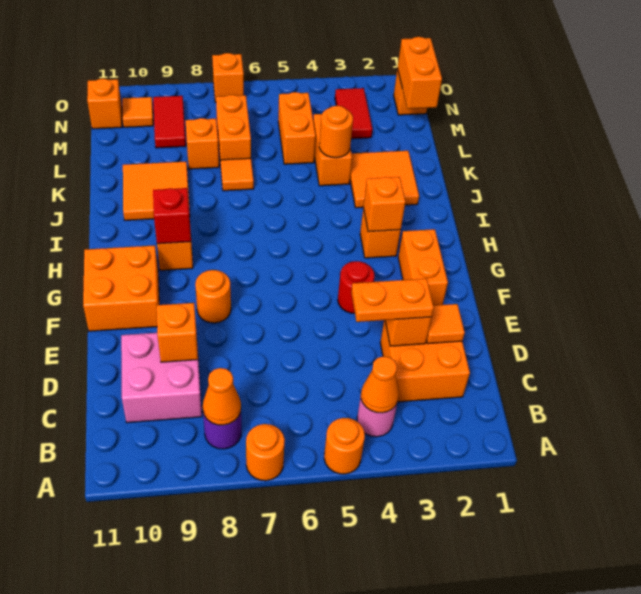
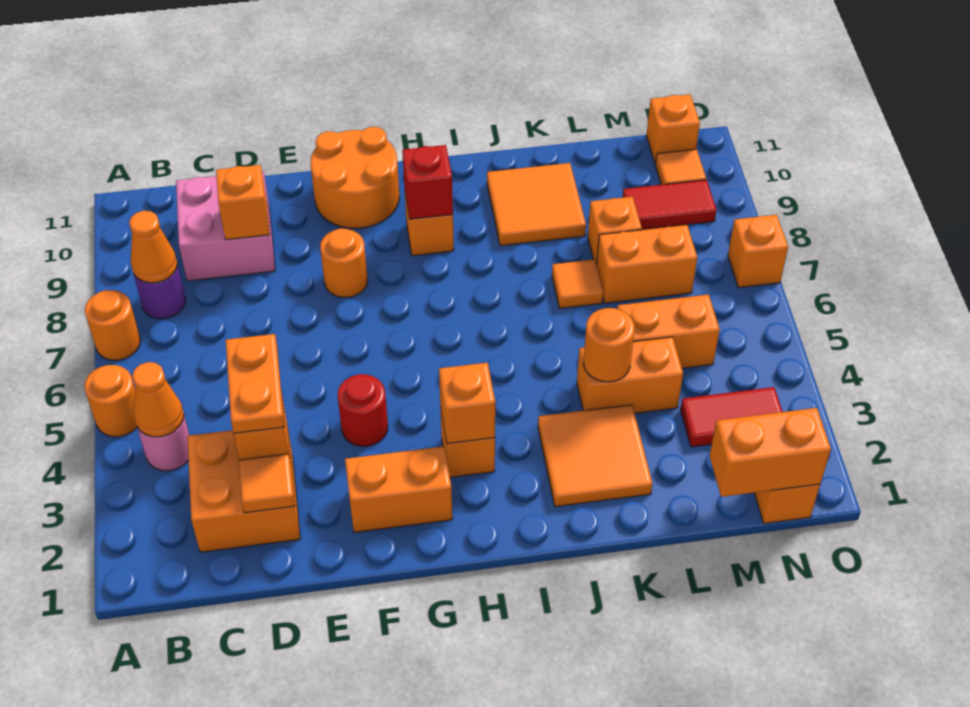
orange 2x2 brick [83,245,159,331] -> orange 2x2 round brick [311,127,399,228]

